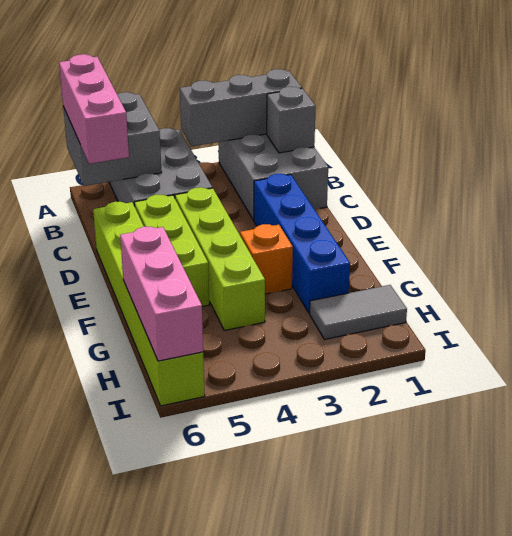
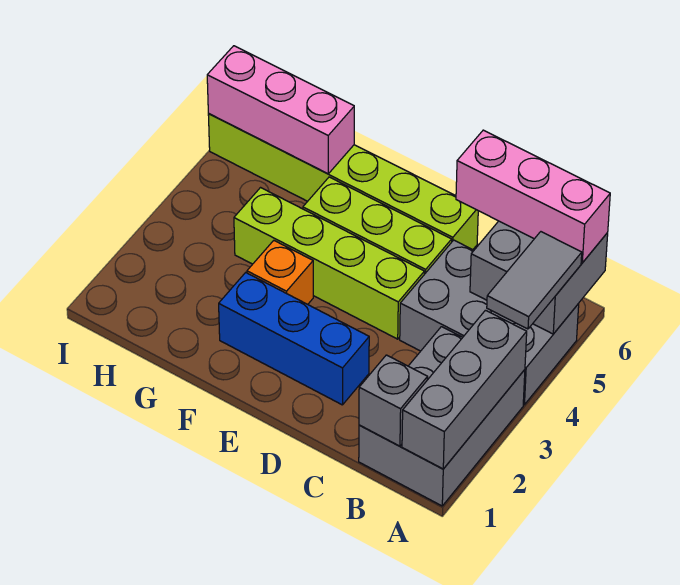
grey 2x3 brick [219,134,328,220] -> grey 2x3 brick turned to [359,327,525,506]
blue 1x4 brick [254,174,350,313] -> blue 1x3 brick [219,273,369,405]
grey 1x2 tile [310,285,407,340] -> grey 1x2 tile moved to [487,232,582,329]

